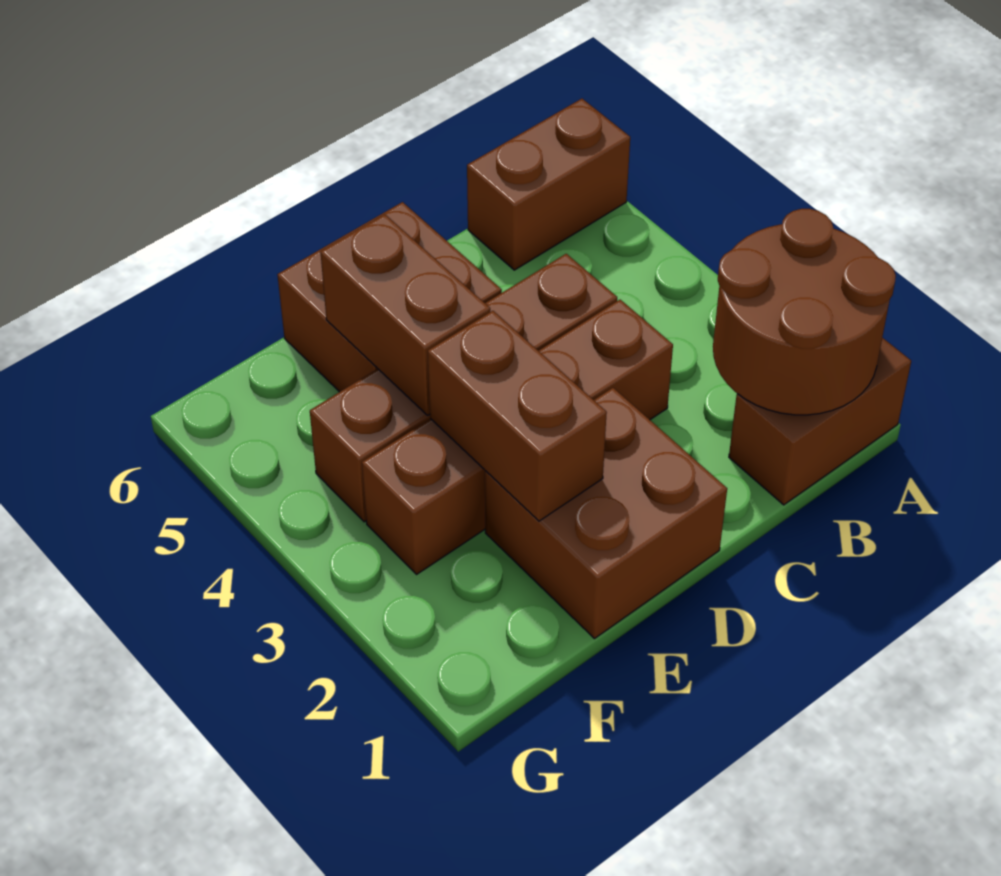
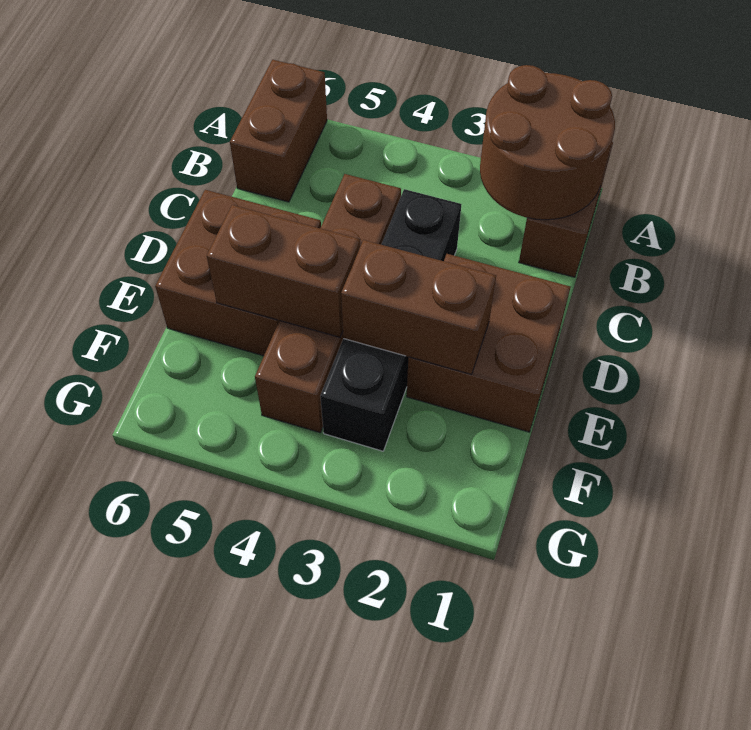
brown 1x4 brick [362,300,673,574] -> black 1x4 brick [320,189,461,451]

